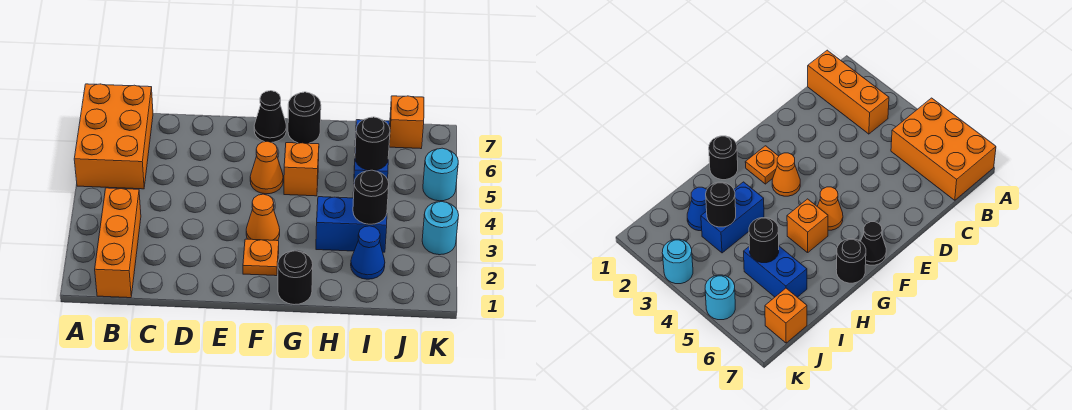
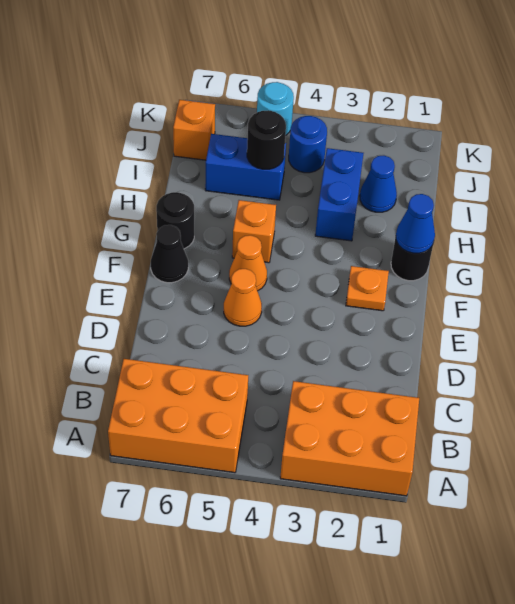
orange 1x3 brick [95,188,141,298] -> orange 2x3 brick [280,381,419,496]
orange 1x1 cone [246,194,280,241] -> orange 1x1 cone moved to [224,269,262,326]
none -> blue 1x1 cone [396,194,435,253]
black 1x1 round brick [353,170,389,224] -> none
none -> blue 1x1 round brick [289,116,327,173]
cyan 1x1 round brick [422,202,459,255] -> none

